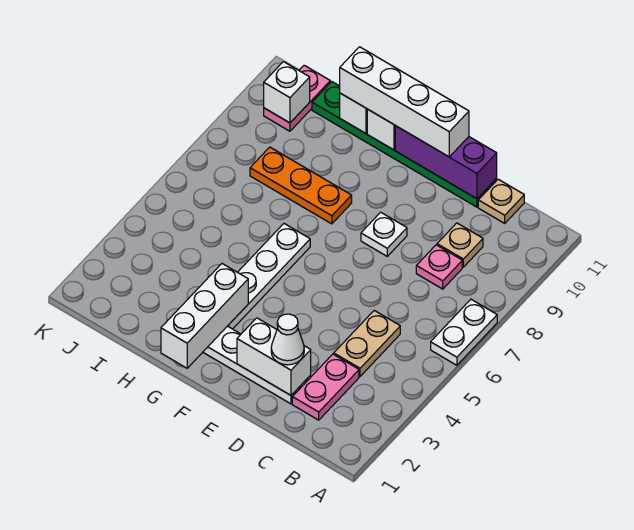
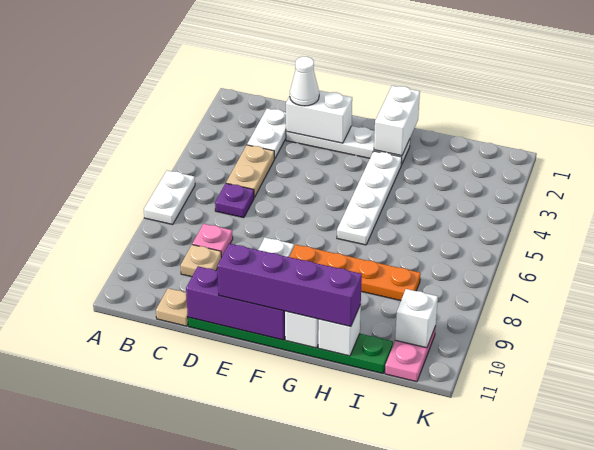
pink 1x2 plate [292,354,359,420] -> white 1x2 plate [247,109,286,159]
none -> purple 1x1 plate [215,183,254,218]
white 1x4 brick [340,47,469,157] -> purple 1x4 brick [217,244,362,327]
white 1x3 brick [161,264,248,368] -> white 1x2 brick [374,86,420,156]
orange 1x3 plate [250,147,352,224] -> orange 1x4 plate [290,245,421,301]

